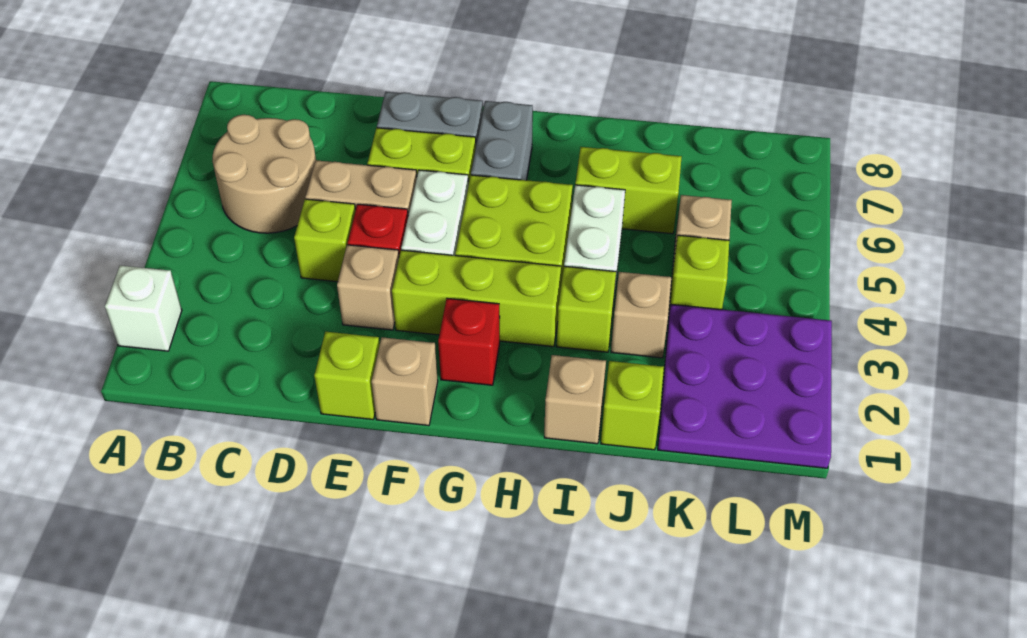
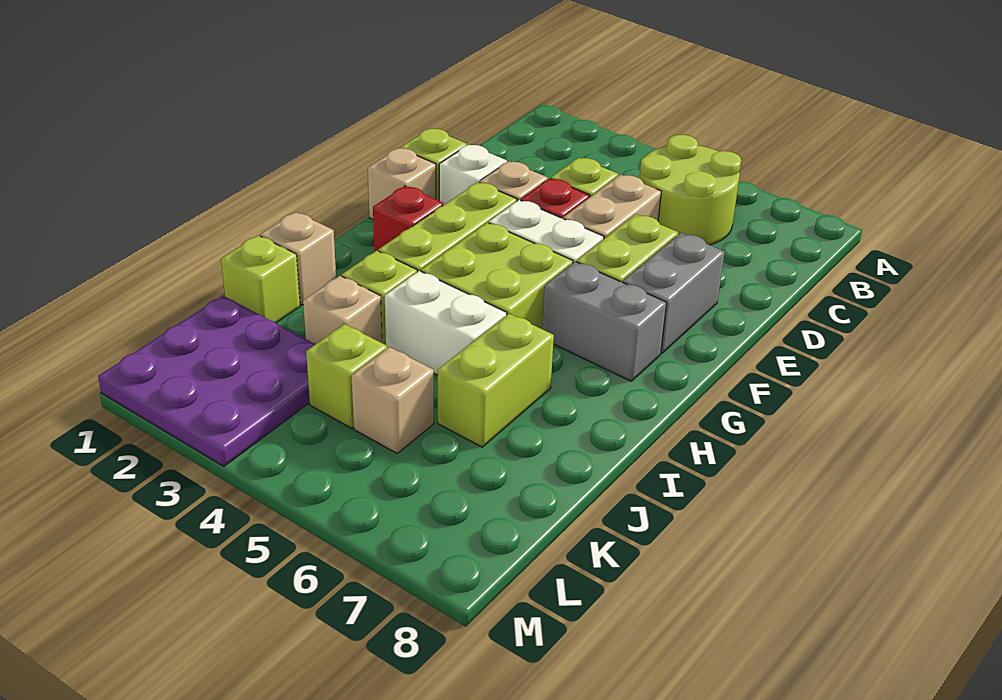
white 1x1 brick [105,265,182,351] -> white 1x1 brick moved to [439,145,507,205]
tan 2x2 round brick [213,115,316,233] -> lime 2x2 round brick [640,135,741,245]

